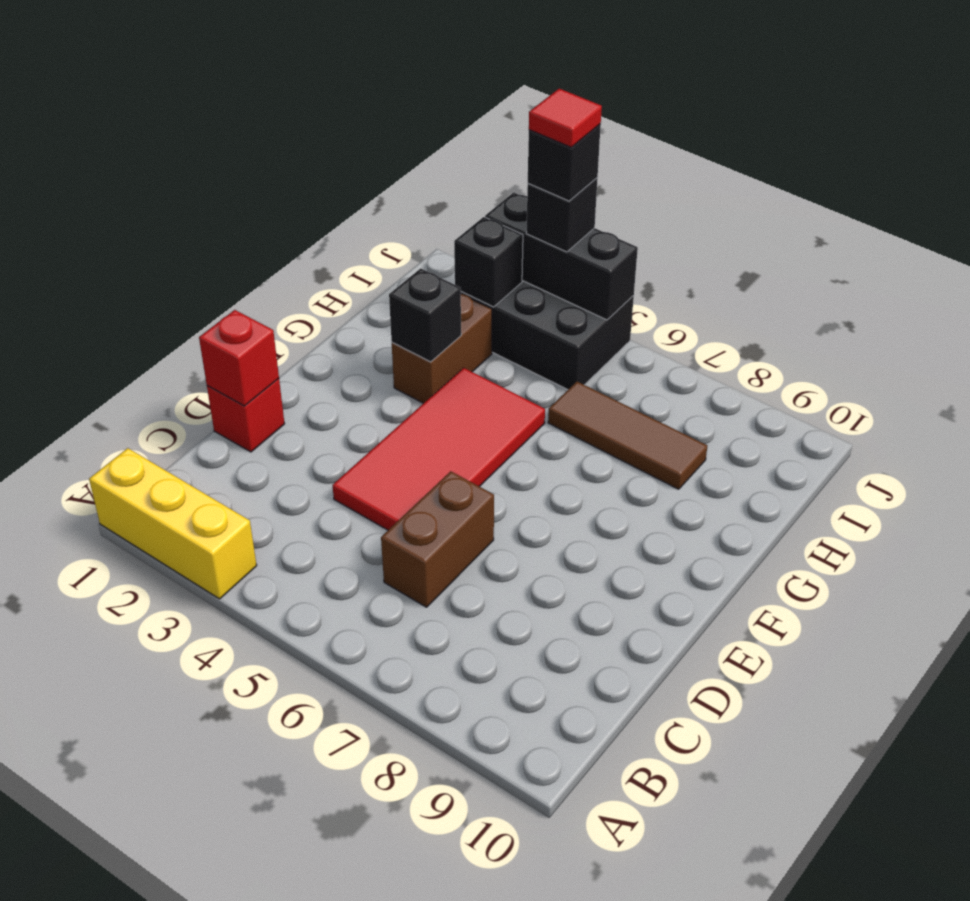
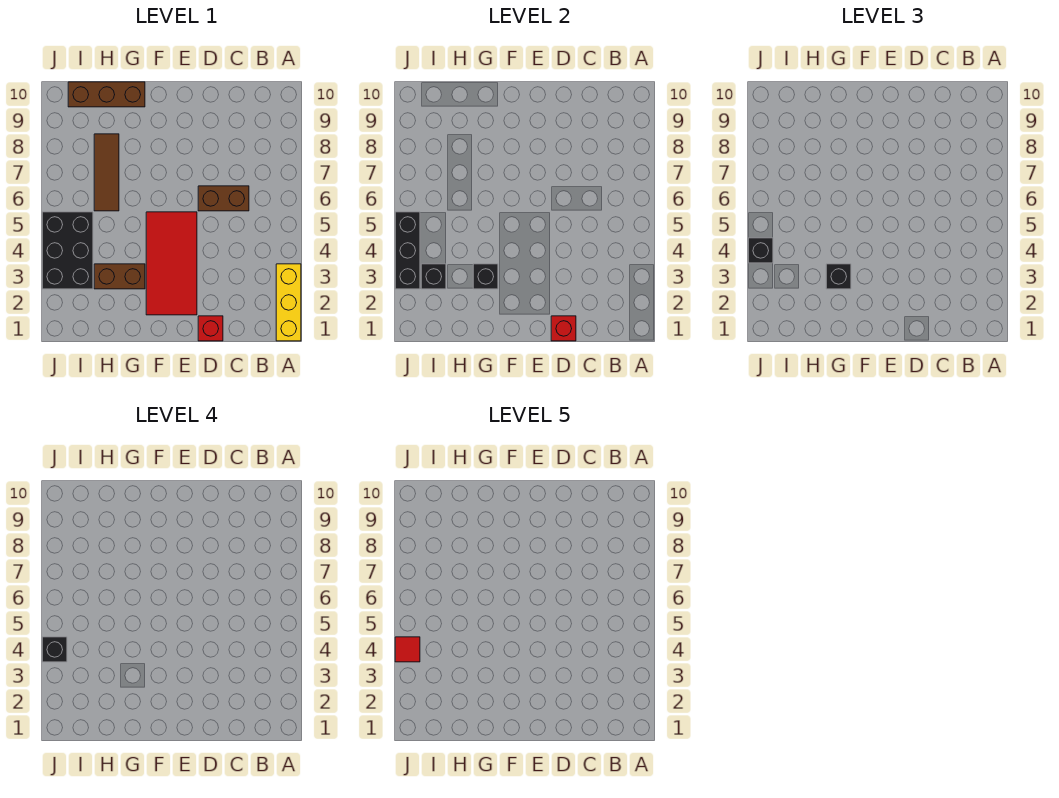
red 2x4 tile [333,368,545,530] -> red 2x4 tile turned to [146,212,197,315]
none -> black 1x1 brick [826,264,851,289]
none -> brown 1x3 brick [68,82,145,107]

